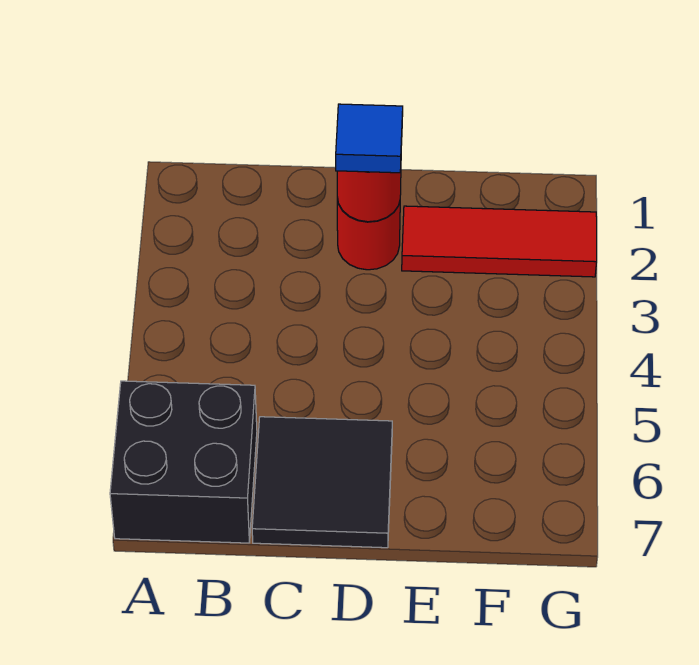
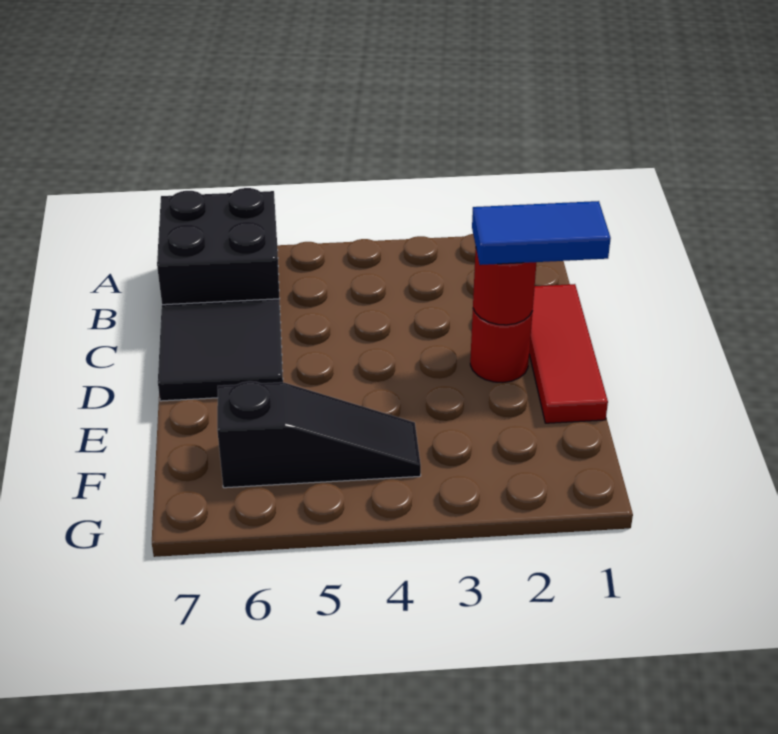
blue 1x1 tile [336,104,403,173] -> blue 1x2 tile [472,201,611,265]
red 1x3 tile [402,206,597,277] -> red 1x3 tile moved to [529,284,608,423]
none -> black 1x3 slope [217,381,421,488]

